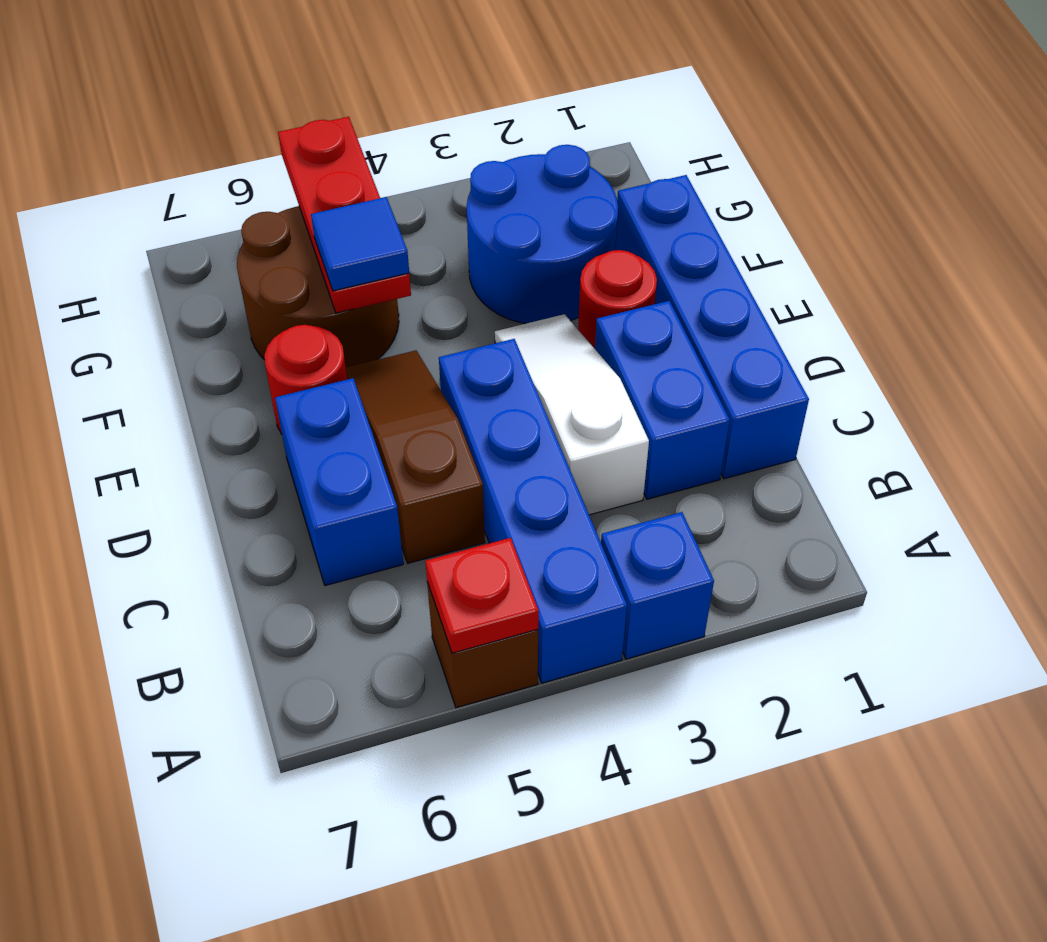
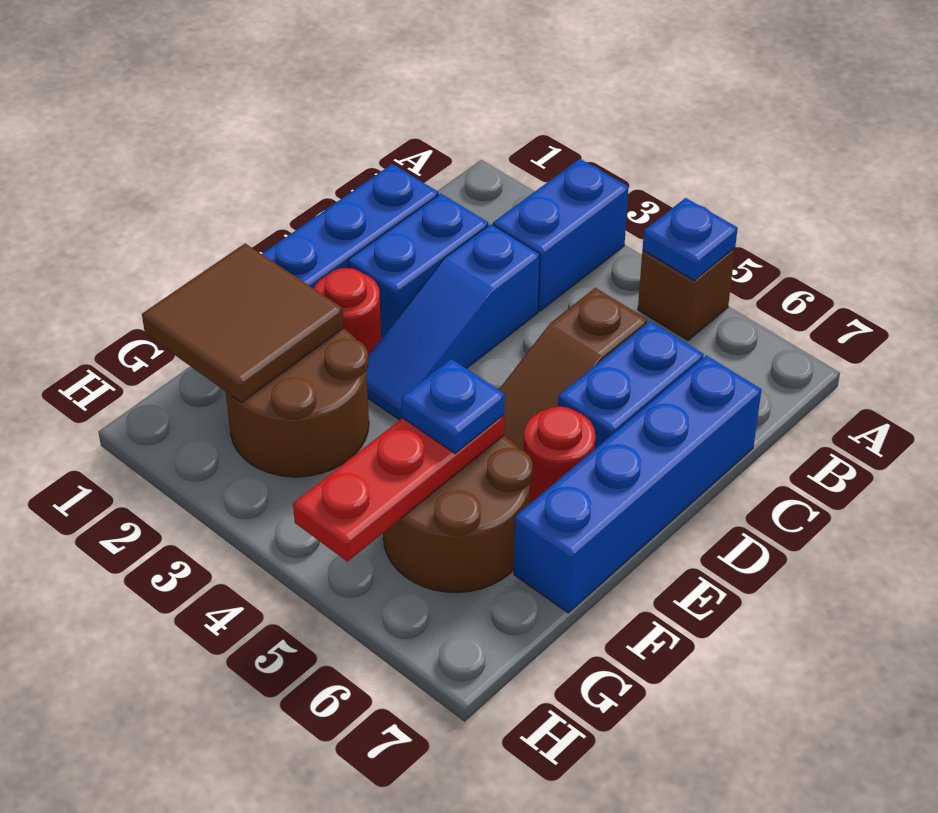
blue 1x1 brick [601,512,714,659] -> blue 1x2 brick [493,159,629,311]
blue 1x4 brick [439,339,627,683] -> blue 1x4 brick moved to [514,356,762,613]
red 1x1 plate [425,538,539,653] -> blue 1x1 plate [642,198,738,281]
white 1x3 slope [495,314,649,515] -> blue 1x3 slope [366,224,540,420]
none -> brown 2x2 tile [142,243,344,403]
blue 2x2 round brick [467,145,618,324] -> brown 2x2 round brick [226,328,369,477]
blue 1x1 tile [311,197,409,291] -> blue 1x1 plate [401,359,505,454]

